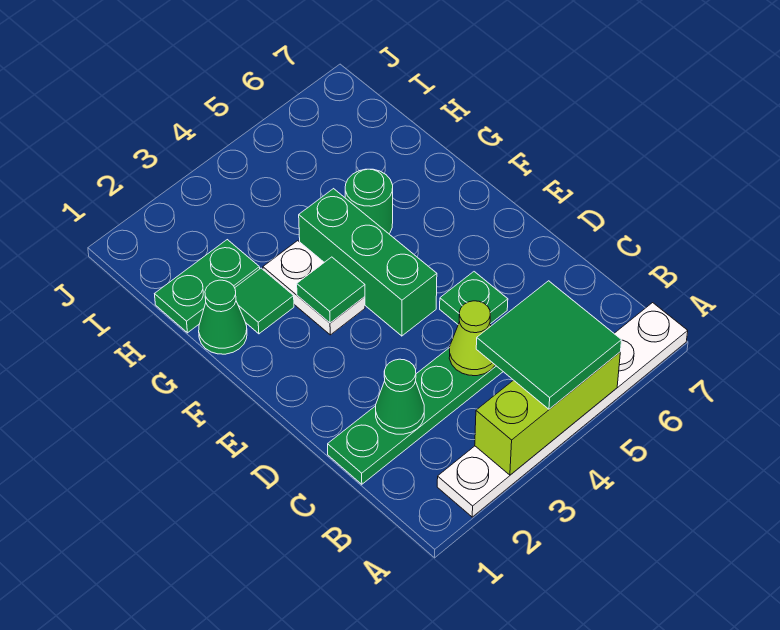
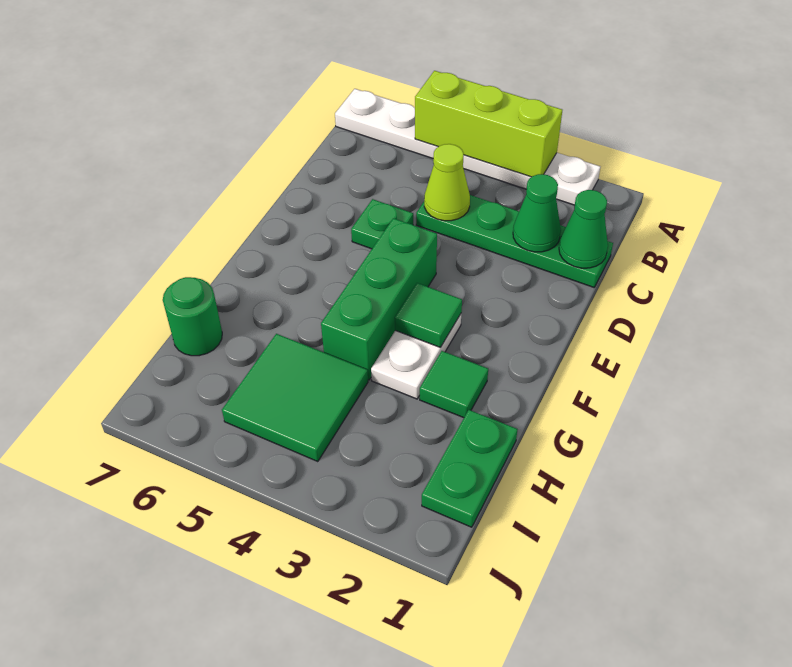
green 2x2 tile [476,281,621,409] -> green 2x2 tile moved to [222,334,368,462]
green 1x1 cone [199,280,247,354] -> green 1x1 cone moved to [559,190,608,268]
green 1x1 round brick [345,169,393,234] -> green 1x1 round brick moved to [163,277,222,356]
green 1x2 plate [155,240,260,333] -> green 1x2 plate turned to [422,410,518,527]

